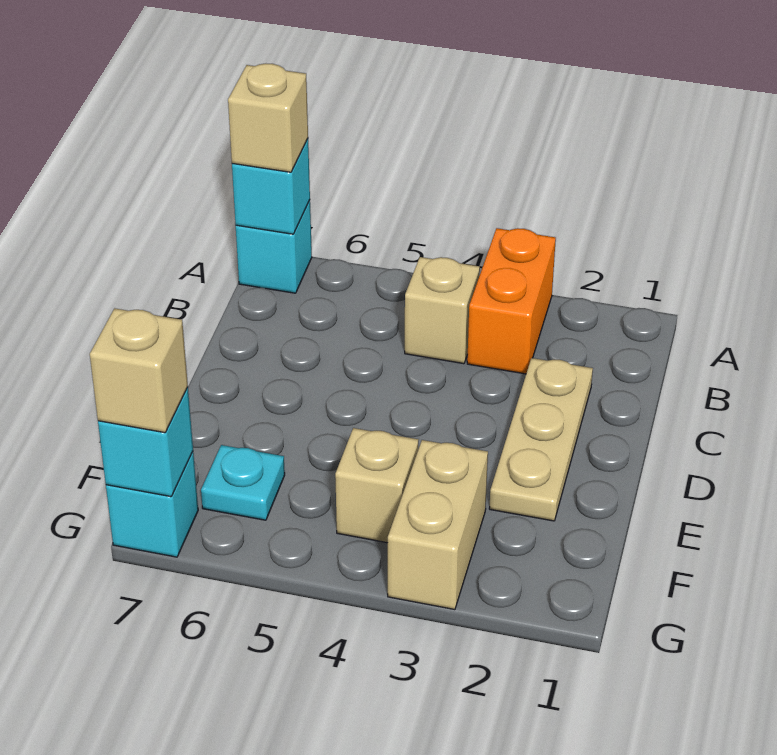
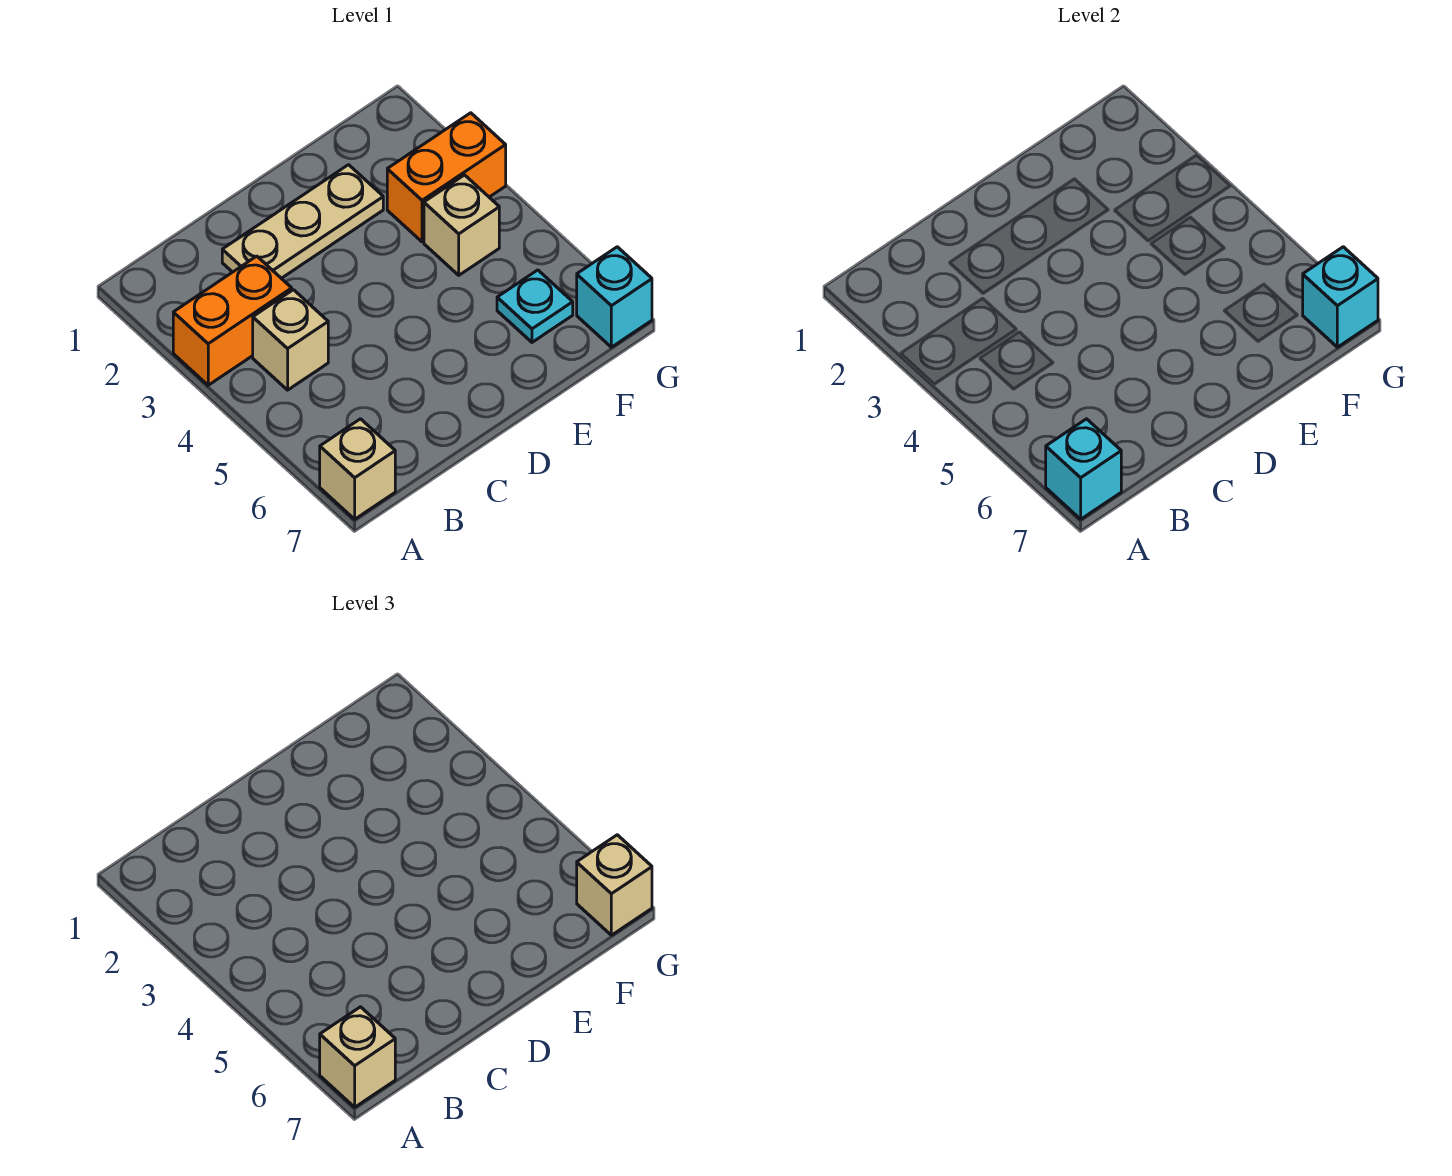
cyan 1x1 brick [236,200,312,293] -> tan 1x1 brick [320,419,395,519]
tan 1x2 brick [388,440,488,610] -> orange 1x2 brick [387,113,506,242]

